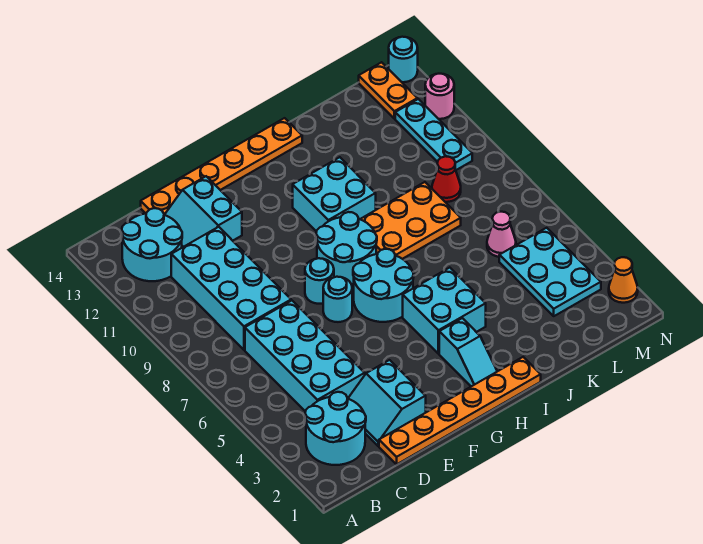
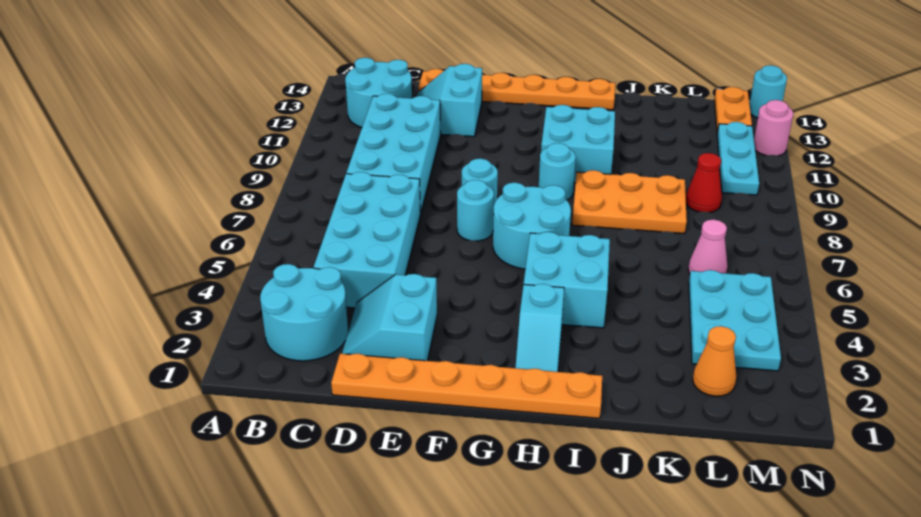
cyan 2x2 round brick [316,212,377,285] -> cyan 1x1 round brick [539,143,576,200]
orange 1x1 cone [609,257,638,303] -> orange 1x1 cone moved to [693,326,736,396]

